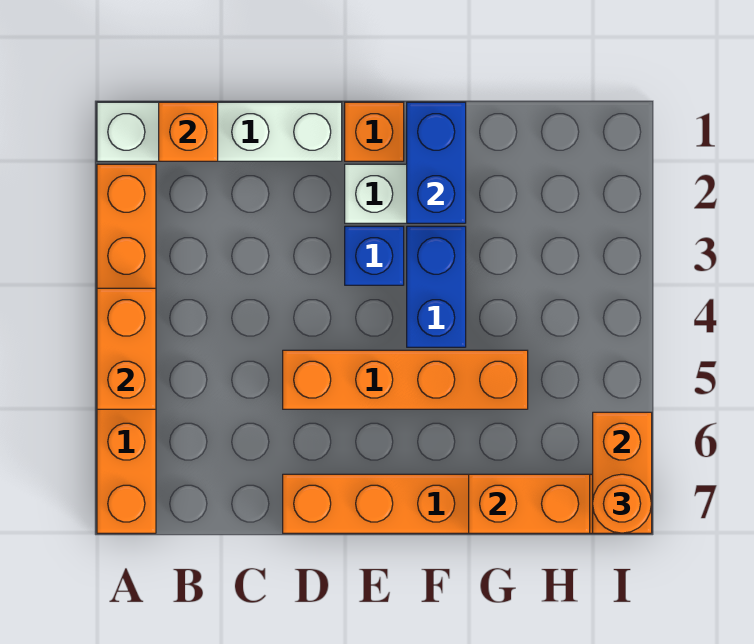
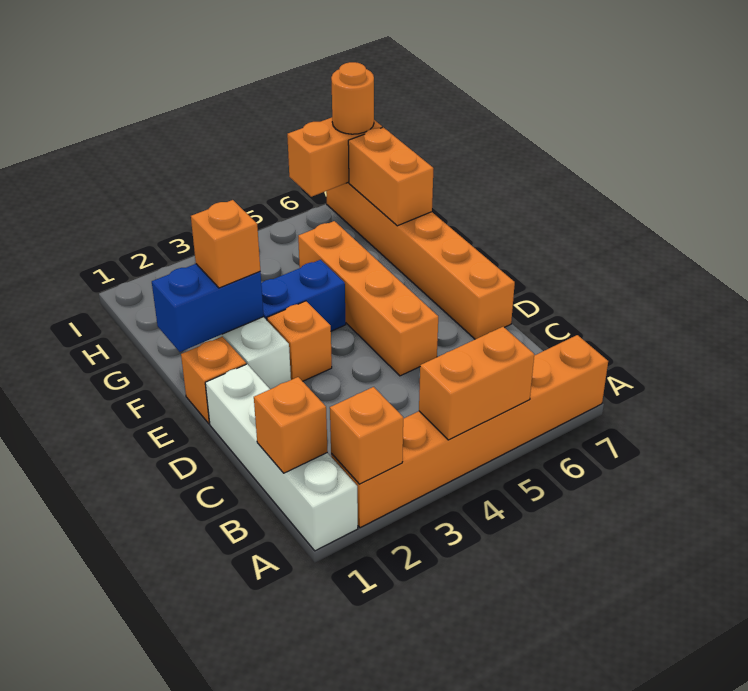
none -> orange 1x1 brick [330,387,403,484]
blue 1x1 brick [345,226,404,285] -> orange 1x1 brick [267,301,332,381]
none -> orange 1x1 brick [191,200,260,288]

